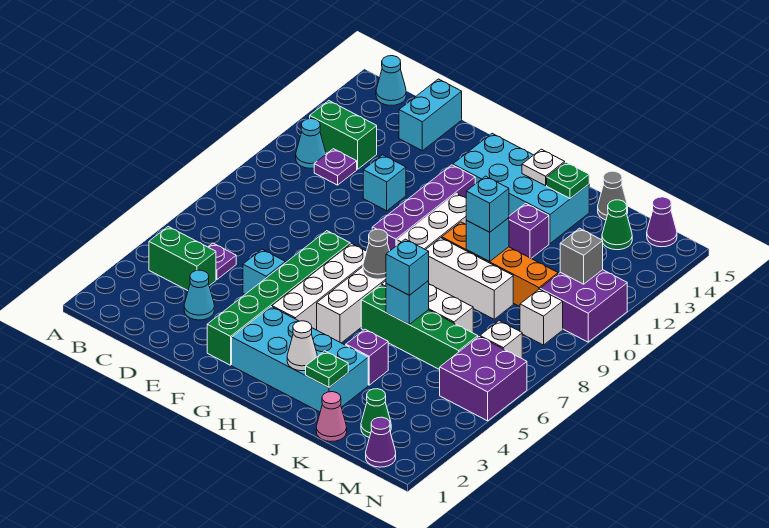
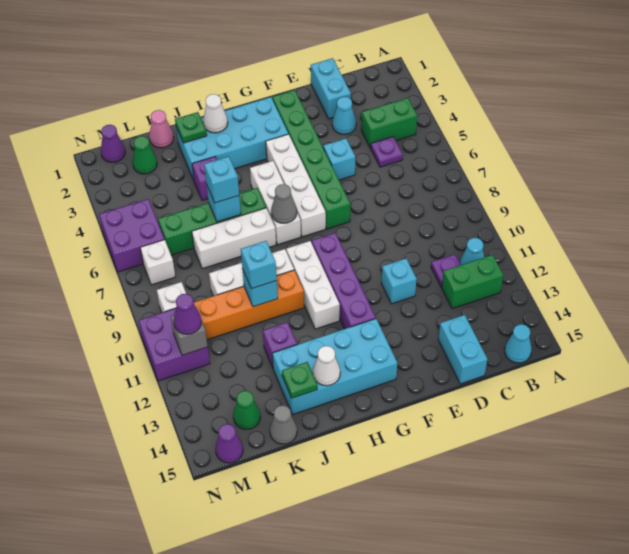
none -> cyan 1x2 brick [311,58,351,119]
white 1x1 plate [522,149,565,186] -> white 1x1 cone [313,346,340,386]
none -> purple 1x1 cone [174,294,201,334]

